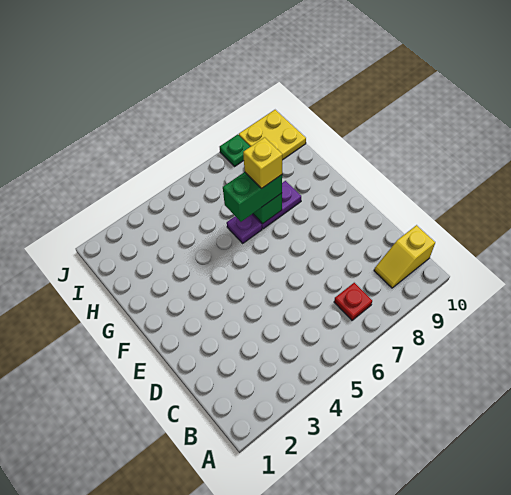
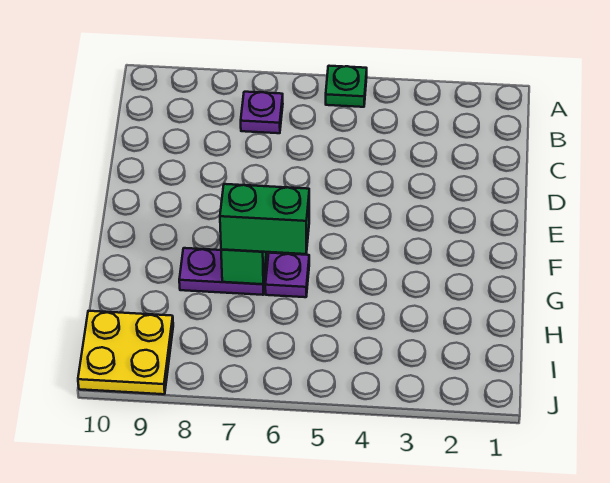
red 1x1 plate [334,283,372,320] -> purple 1x1 plate [241,92,283,133]
yellow 1x2 slope [374,225,435,288] -> none
yellow 1x1 brick [243,137,282,188] -> none
green 1x1 plate [220,134,250,166] -> green 1x1 plate moved to [326,66,367,107]

